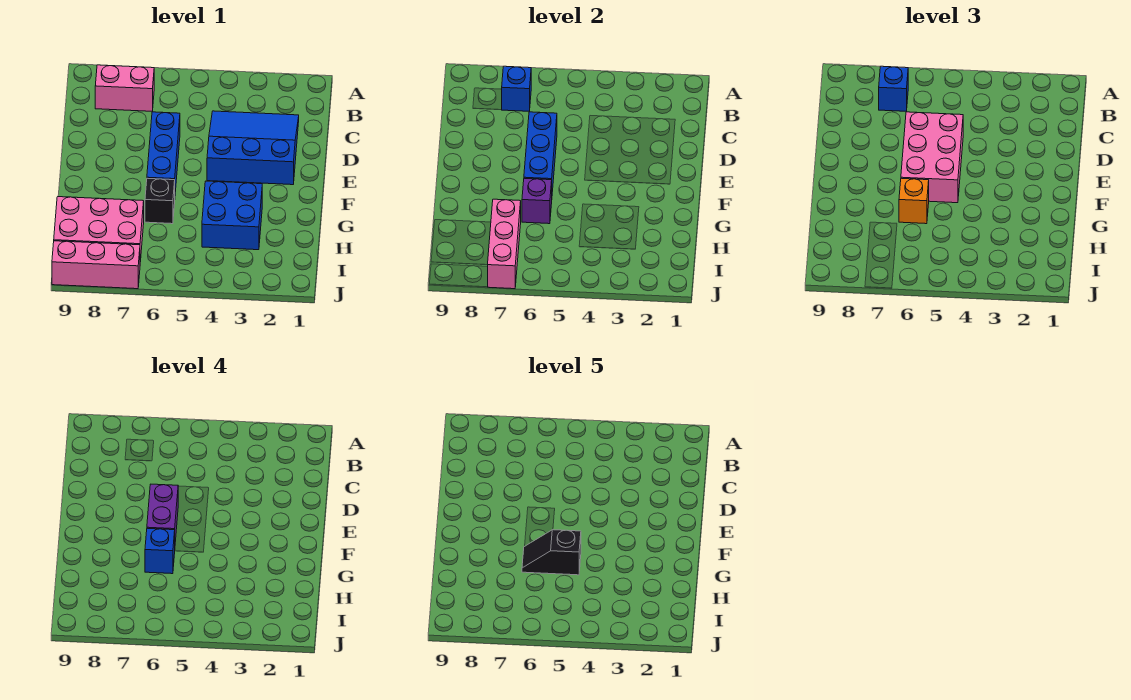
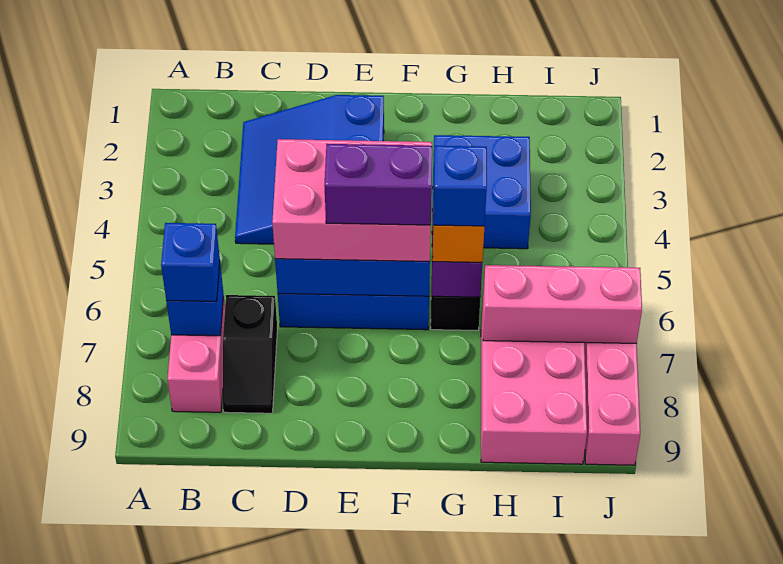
black 1x2 slope [522,530,581,575] -> black 1x2 slope moved to [223,295,277,413]

